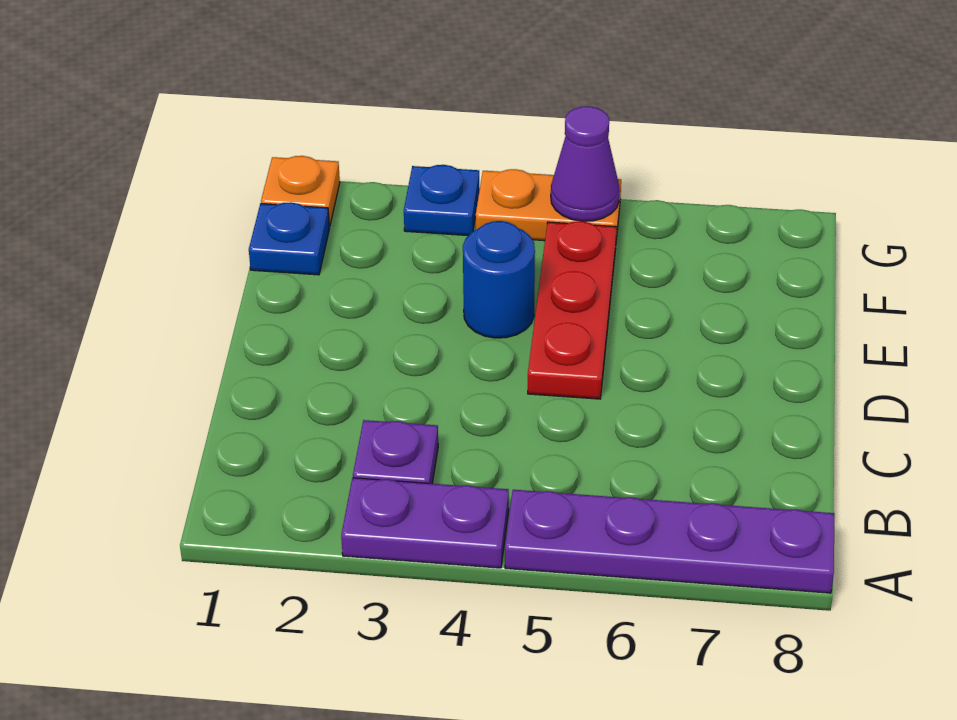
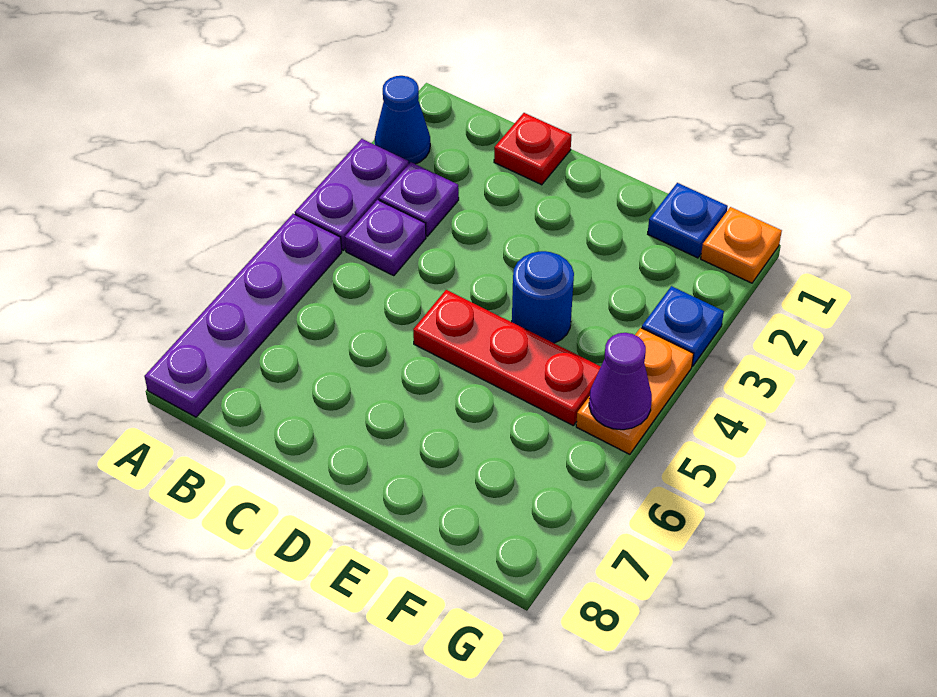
none -> blue 1x1 cone [375,76,430,164]
none -> purple 1x1 plate [345,200,426,276]
none -> red 1x1 plate [494,113,572,185]

